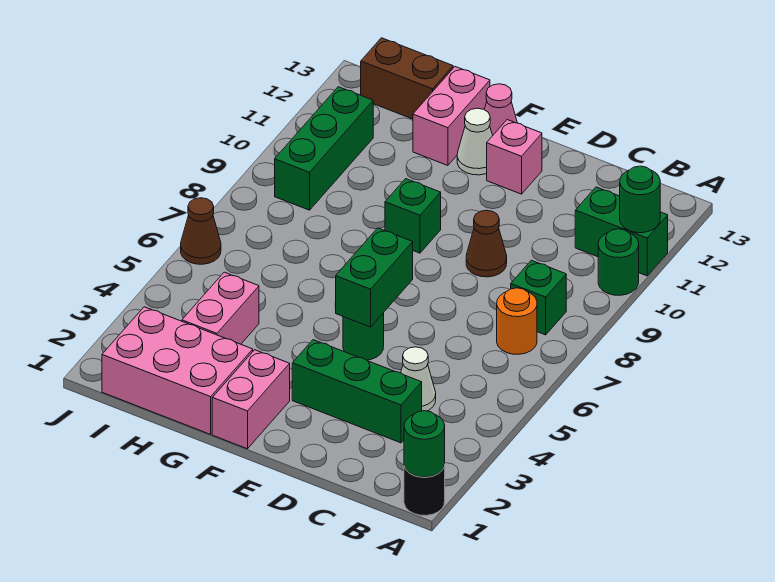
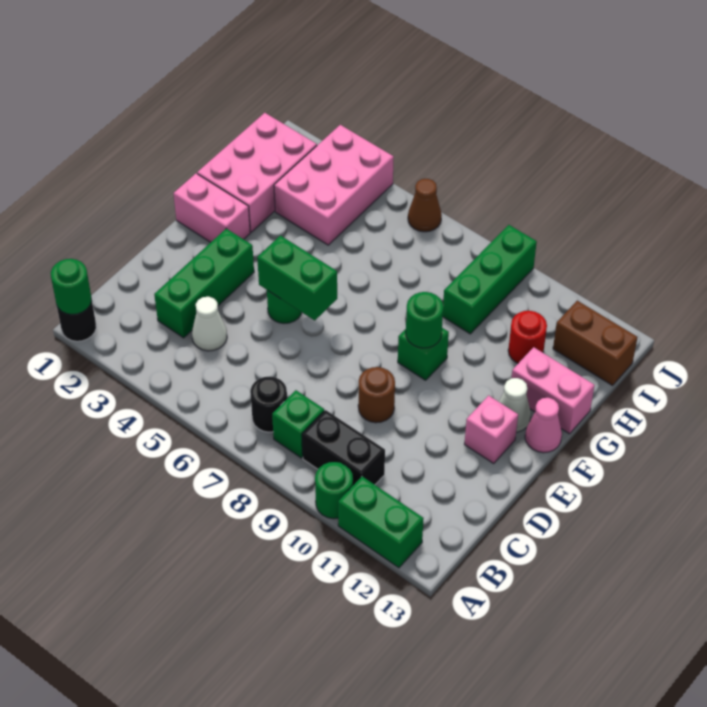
green 1x2 brick [575,187,668,276] -> green 1x2 brick turned to [338,477,424,568]
green 1x1 round brick [620,166,660,233] -> green 1x1 round brick moved to [406,292,443,348]
orange 1x1 round brick [497,288,537,354] -> black 1x1 round brick [250,377,287,432]
none -> black 1x2 brick [302,410,385,485]
brown 1x1 cone [466,210,507,277] -> brown 1x1 round brick [358,367,395,423]
pink 1x2 brick [182,272,259,344] -> pink 2x3 brick [274,125,394,245]
none -> red 1x1 round brick [508,311,547,363]
brown 1x2 brick [361,38,453,119] -> brown 1x2 brick turned to [553,301,638,385]
green 1x3 brick [275,87,373,210] -> green 1x3 brick turned to [443,225,537,334]

